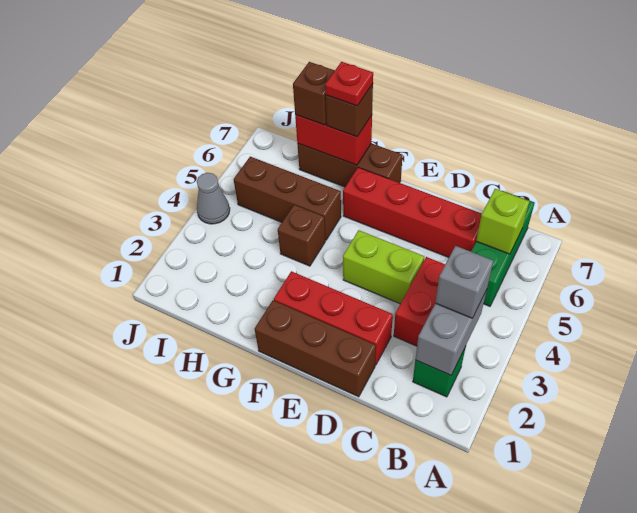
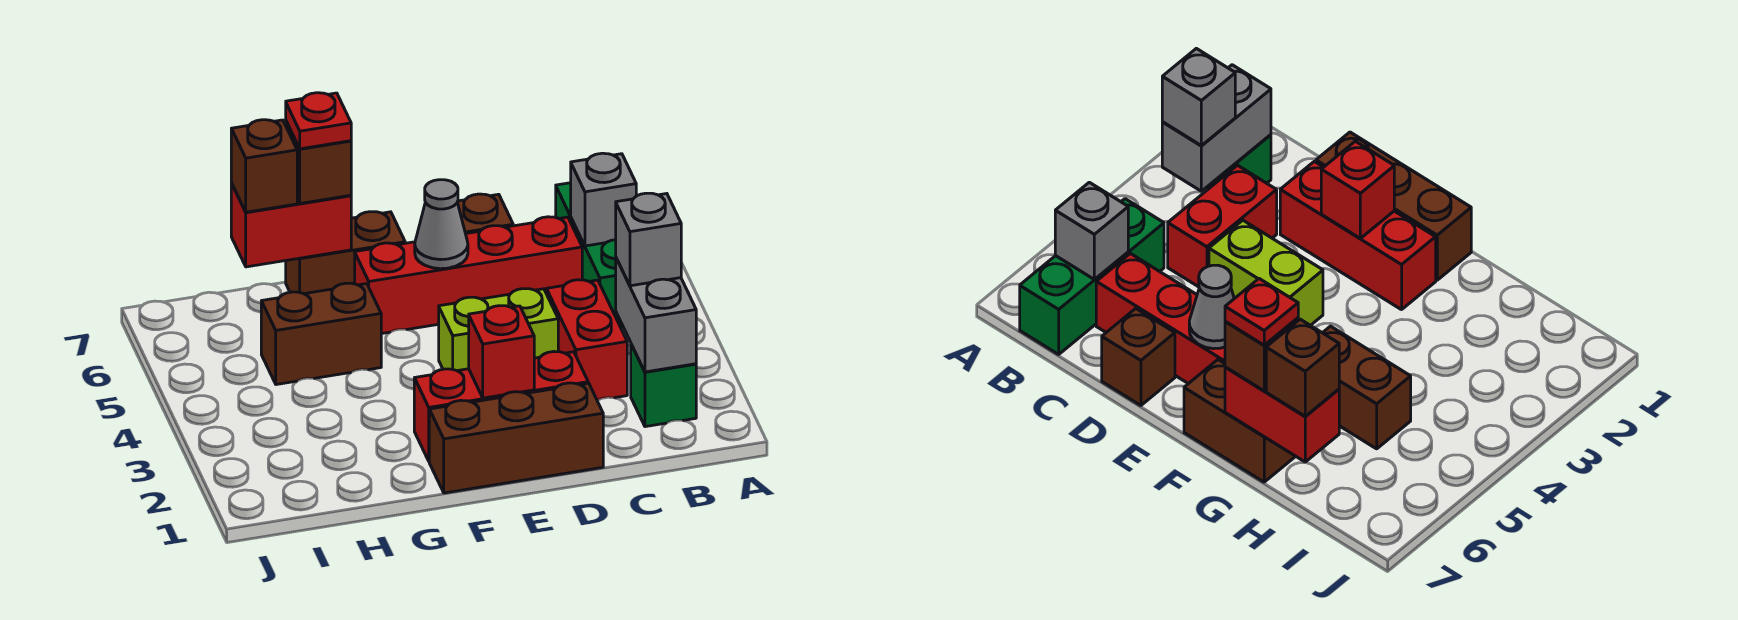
lime 1x1 brick [476,189,529,254] -> grey 1x1 brick [571,153,636,246]
none -> red 1x1 brick [469,306,534,398]
brown 1x3 brick [297,143,403,187] -> brown 1x2 brick [286,212,405,294]
brown 1x1 brick [278,205,325,266] -> brown 1x1 brick moved to [457,194,513,234]
brown 1x3 brick [234,157,341,240] -> brown 1x2 brick [261,283,381,385]
grey 1x1 cone [197,173,230,224] -> grey 1x1 cone moved to [415,180,468,269]

